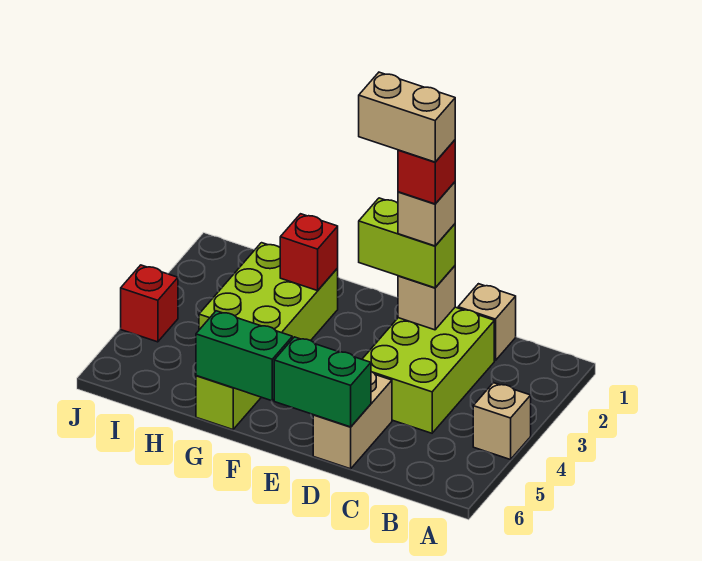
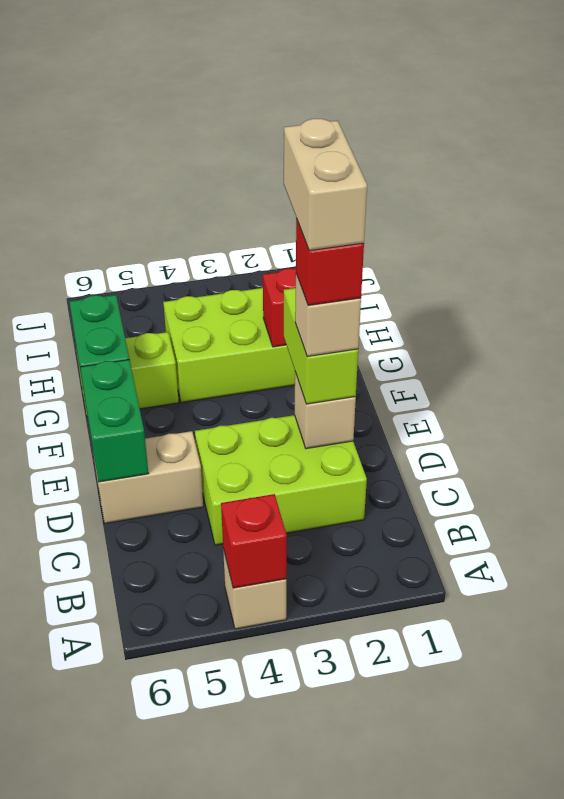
tan 1x1 brick [458,284,516,361] -> none
red 1x1 brick [121,265,178,342] -> red 1x1 brick moved to [221,494,287,588]

